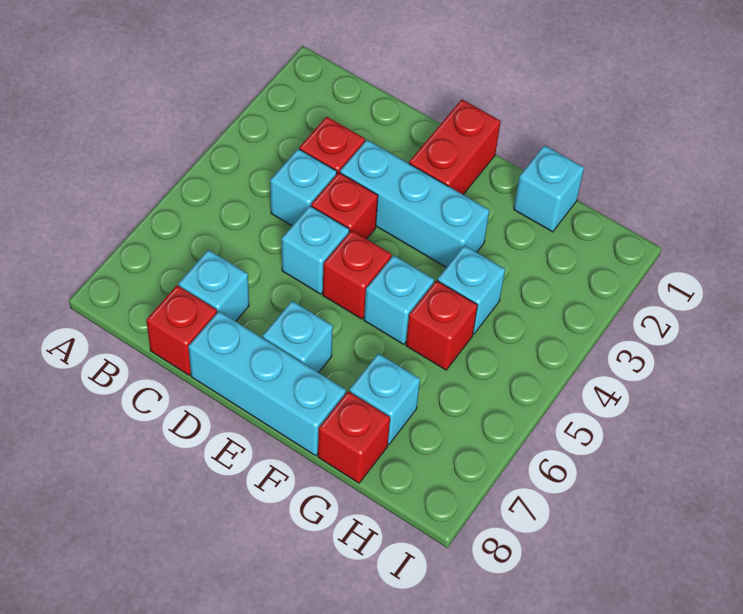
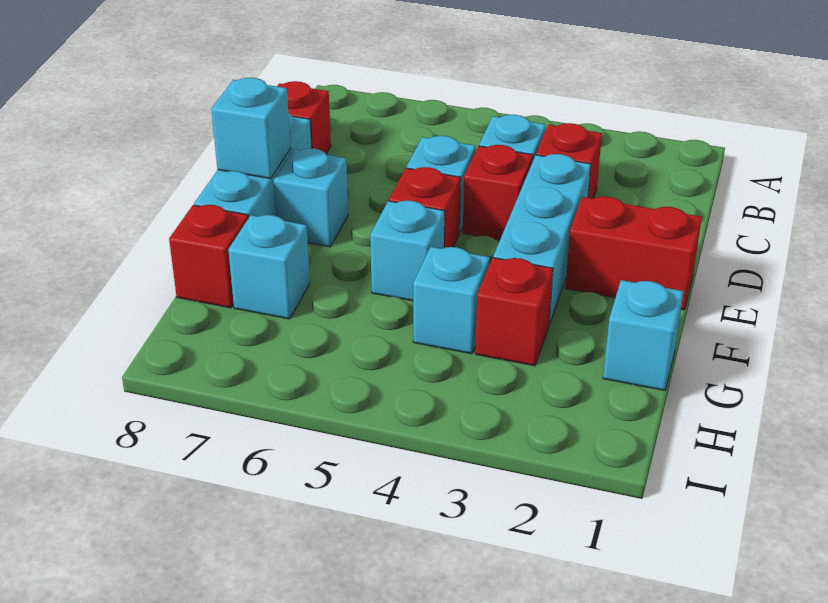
cyan 1x1 brick [179,250,249,321] -> cyan 1x1 brick moved to [211,78,291,179]
red 1x1 brick [406,281,478,370] -> red 1x1 brick moved to [475,258,553,366]

